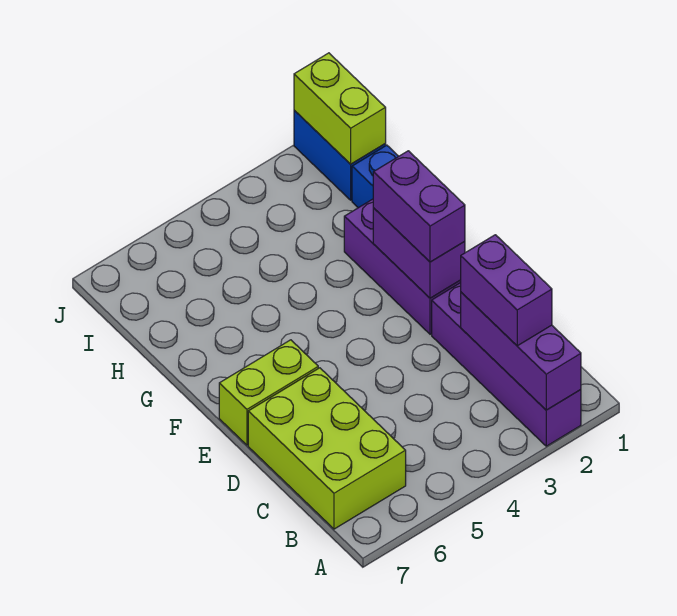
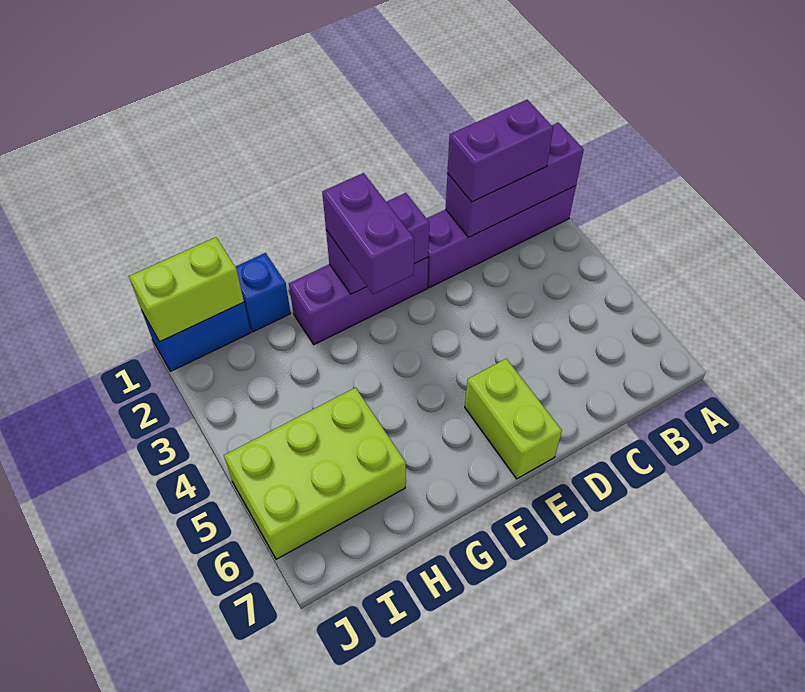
lime 2x3 brick [248,368,406,529] -> lime 2x3 brick moved to [224,388,406,559]
purple 1x2 brick [373,151,465,262] -> purple 1x2 brick turned to [322,173,414,294]

